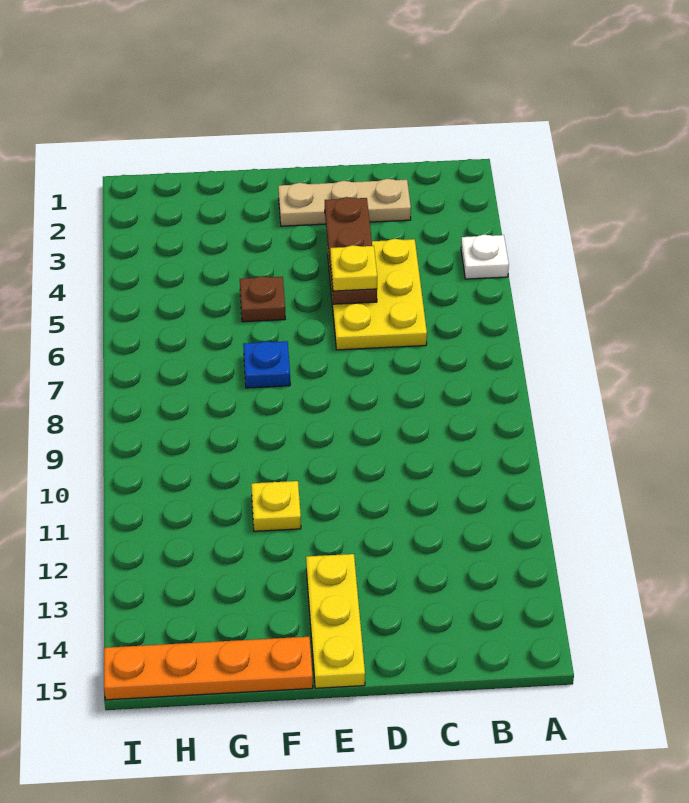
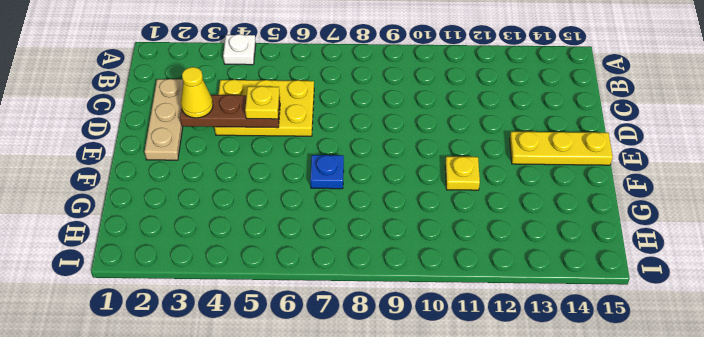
none -> yellow 1x1 cone [181,67,213,118]
brown 1x1 plate [240,276,285,322] -> none
orange 1x4 plate [104,637,313,700] -> none

